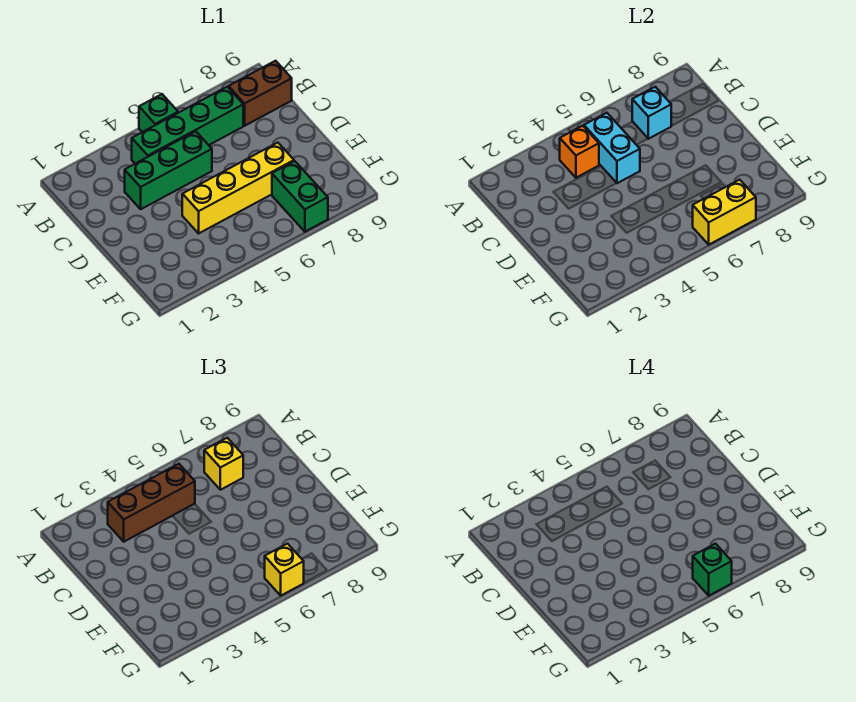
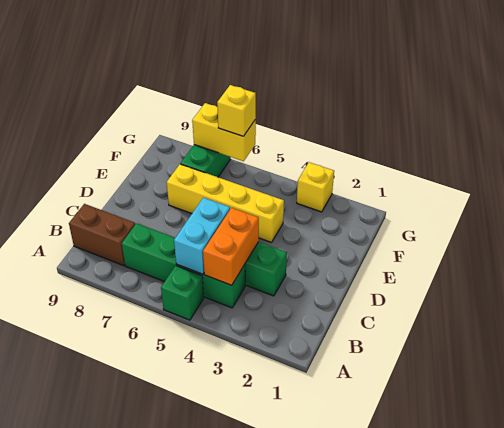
brown 1x3 brick [108,464,195,542] -> none
orange 1x1 brick [560,126,599,178] -> orange 1x2 brick [203,208,259,285]
cyan 1x1 brick [632,87,671,139] -> none
yellow 1x1 brick [204,438,243,490] -> yellow 1x1 brick moved to [297,162,334,212]
green 1x1 brick [693,544,732,596] -> none

